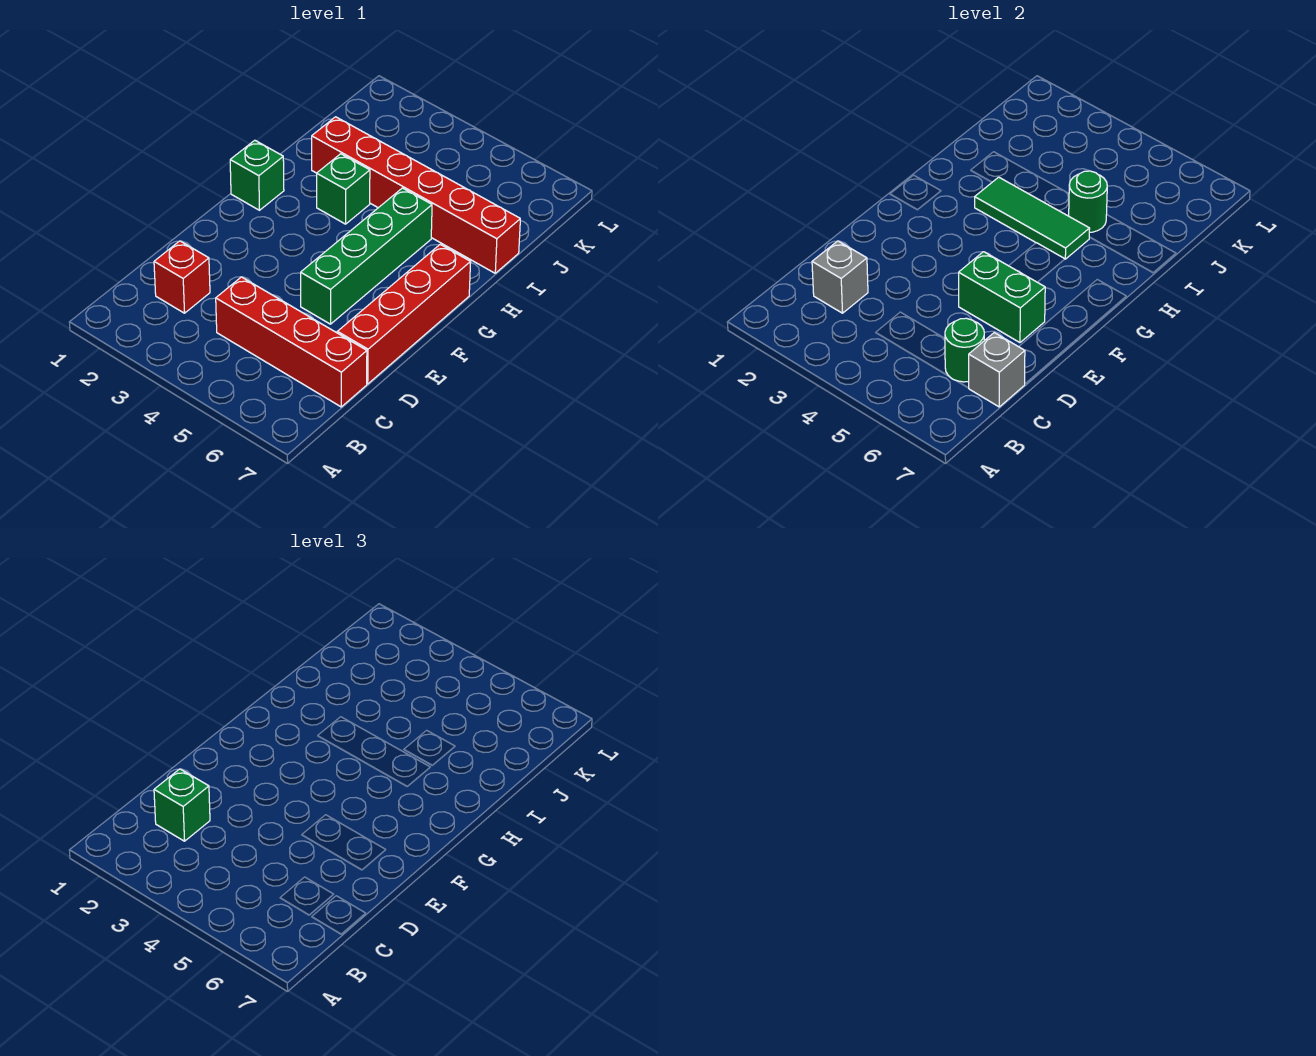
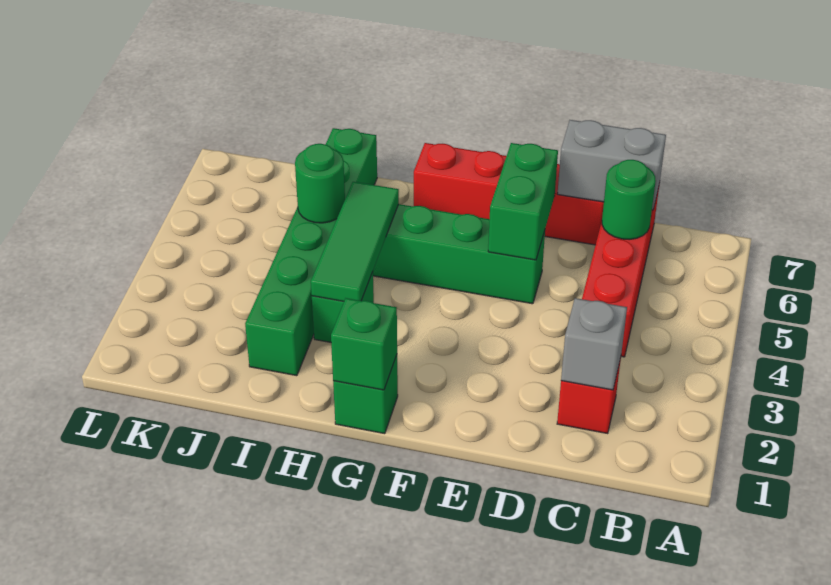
green 1x1 brick [154,769,210,841] -> green 1x1 brick moved to [331,298,397,390]
grey 1x1 brick [969,333,1025,407] -> grey 1x2 brick [558,120,666,210]
red 1x6 brick [312,117,520,273] -> green 1x6 brick [245,128,377,376]

